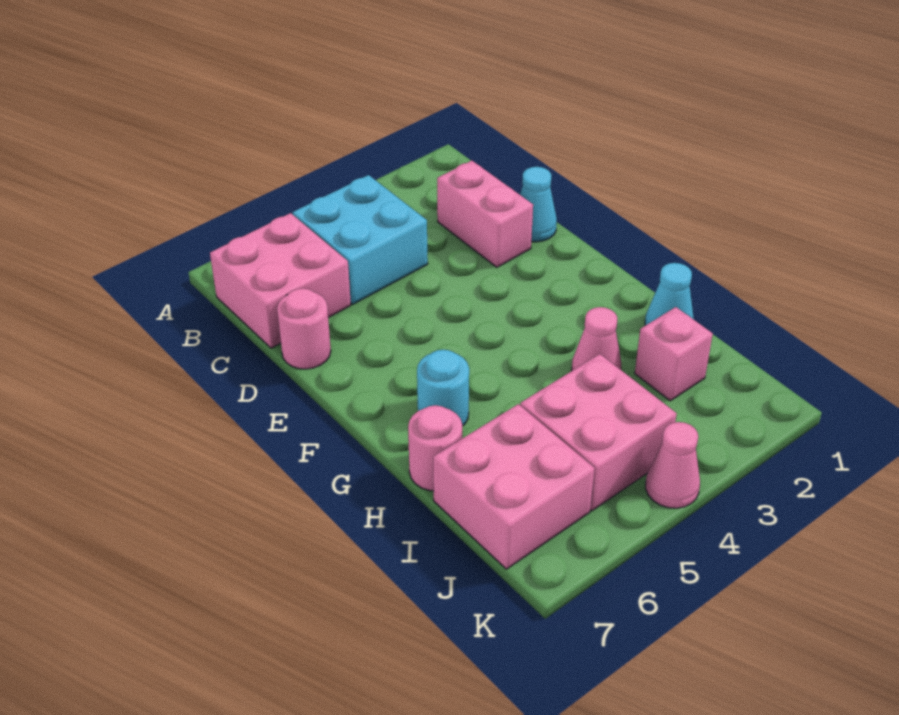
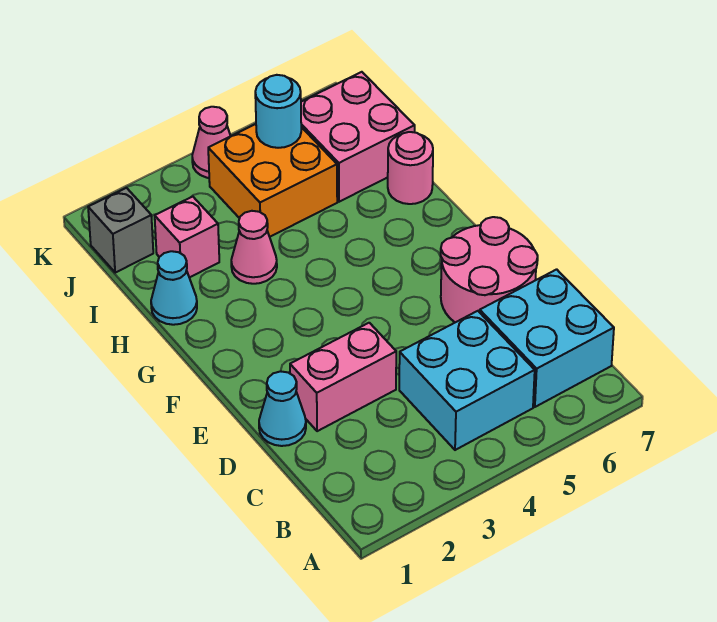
pink 2x2 brick [210,213,351,348] -> cyan 2x2 brick [480,269,614,407]
pink 1x2 brick [437,161,533,267] -> pink 1x2 brick turned to [290,323,396,431]
pink 1x1 round brick [277,288,331,369] -> pink 2x2 round brick [441,217,538,322]
cyan 1x1 round brick [417,350,469,426] -> cyan 1x1 round brick moved to [255,75,301,148]
pink 2x2 brick [520,354,677,511] -> orange 2x2 brick [208,124,337,237]
none -> grey 1x1 brick [88,188,153,273]

